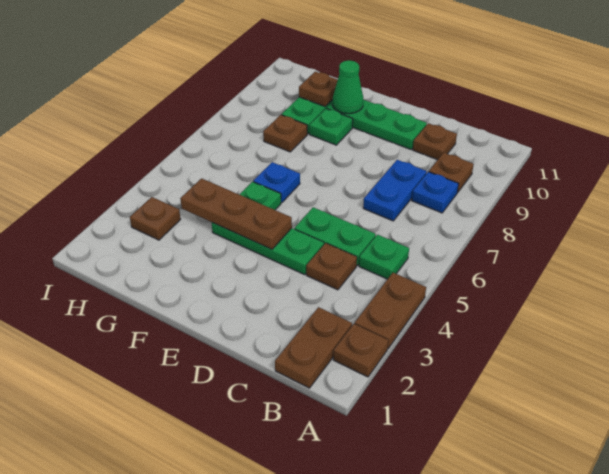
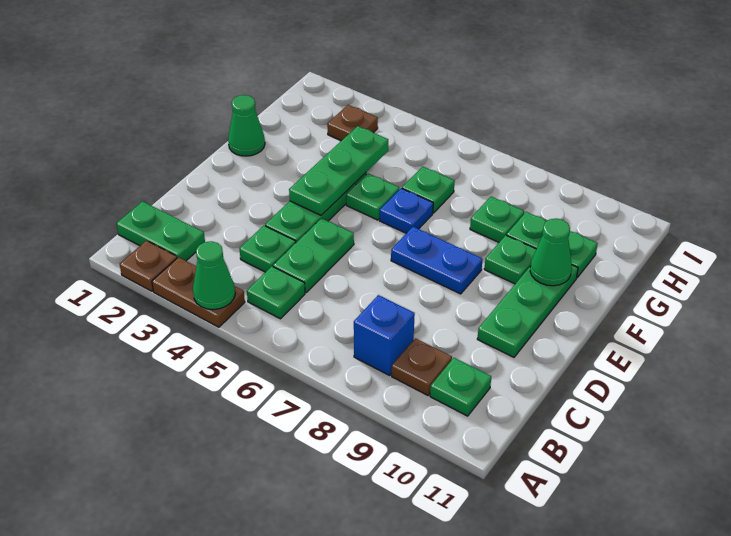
none -> green 1x1 cone [193,241,235,310]
brown 1x2 plate [275,307,352,388] -> green 1x2 plate [116,201,205,261]
blue 1x1 plate [412,172,459,213] -> blue 1x1 brick [354,295,415,375]
none -> green 1x1 plate [430,358,491,416]
brown 1x1 plate [306,243,357,290] -> green 1x1 plate [239,226,296,272]
blue 1x2 plate [363,160,427,221] -> blue 1x2 plate moved to [391,227,483,294]
brown 1x1 plate [413,123,457,160] -> none
brown 1x3 plate [180,178,292,249] -> green 1x3 plate [289,126,388,215]
none -> green 1x1 cone [228,95,265,156]
none -> green 1x1 plate [402,166,455,213]
brown 1x1 plate [263,115,307,152] -> green 1x1 plate [470,197,524,242]
brown 1x1 plate [299,72,338,106] -> none

